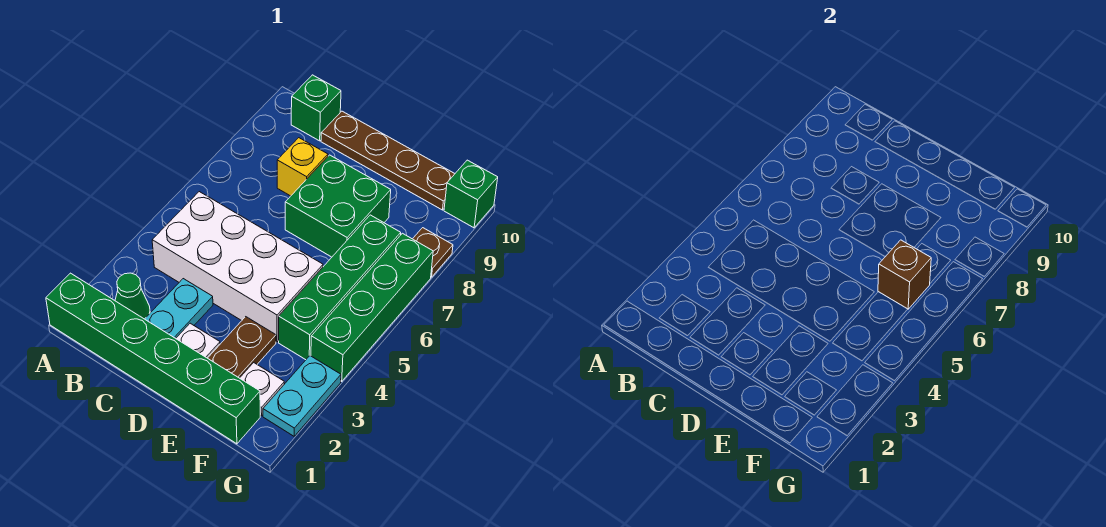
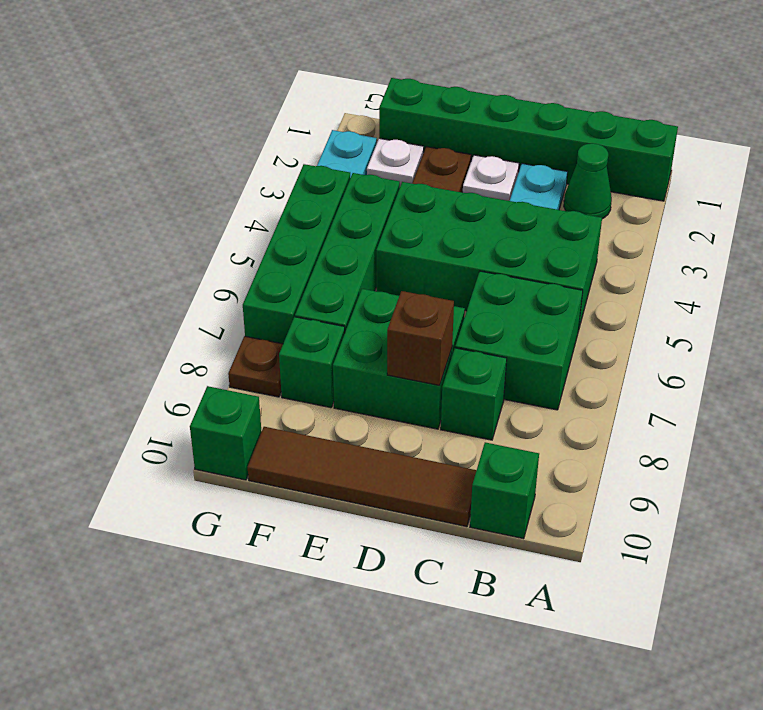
white 2x4 brick [152,192,323,342] -> green 2x4 brick [376,182,602,330]
none -> green 2x2 brick [455,271,583,410]
yellow 1x1 brick [277,138,328,196] -> green 1x1 brick [441,348,507,440]
brown 1x4 plate [321,111,455,210] -> brown 1x4 tile [248,427,476,527]
brown 1x1 brick [878,240,931,309] -> brown 1x1 brick moved to [387,291,454,385]
none -> green 1x1 brick [279,317,345,408]

